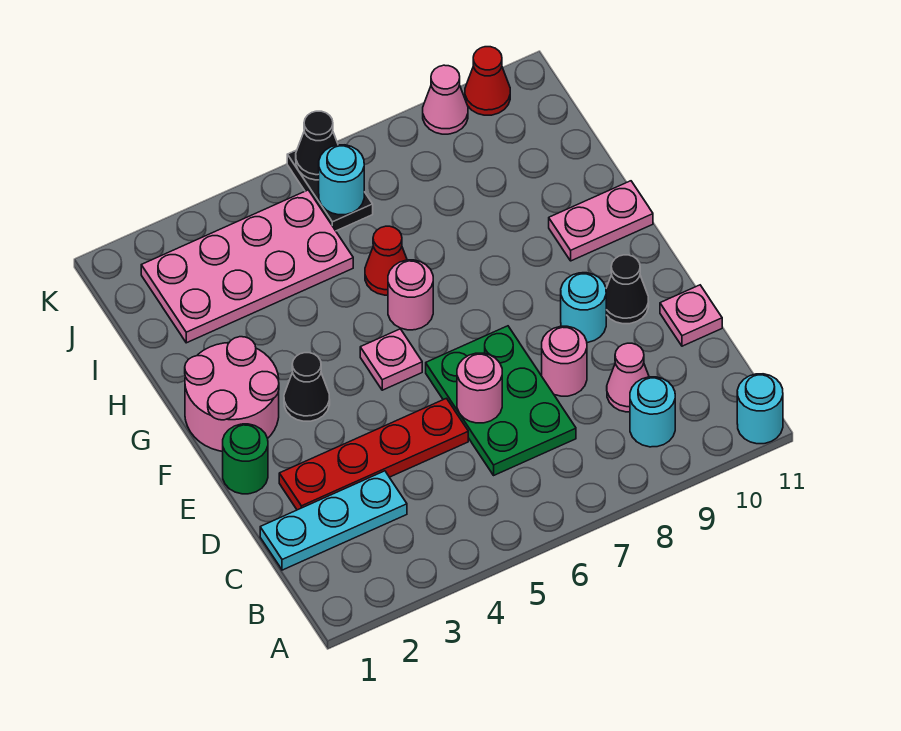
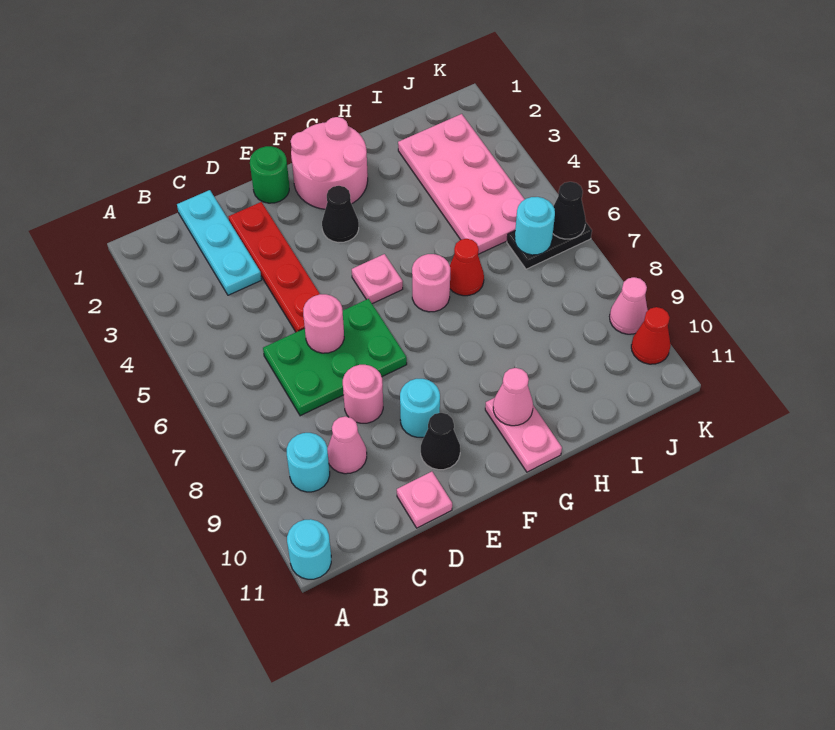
none -> pink 1x1 cone [493,368,533,426]

